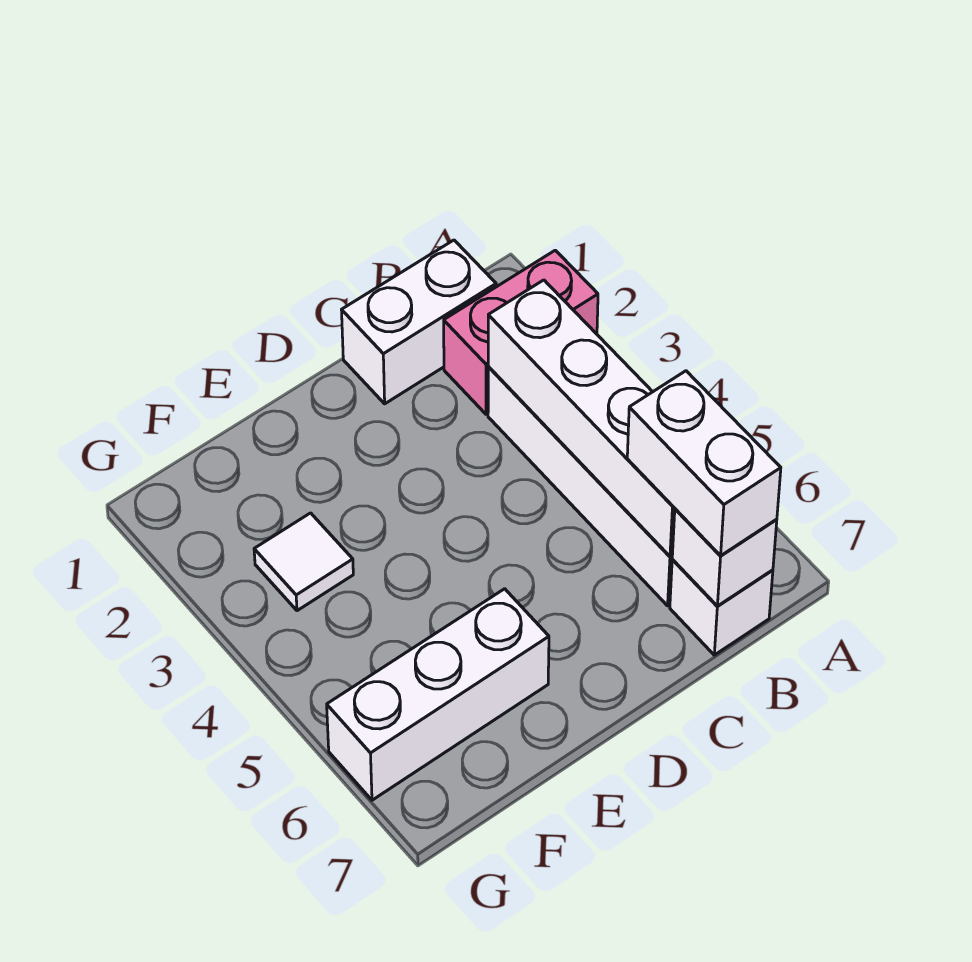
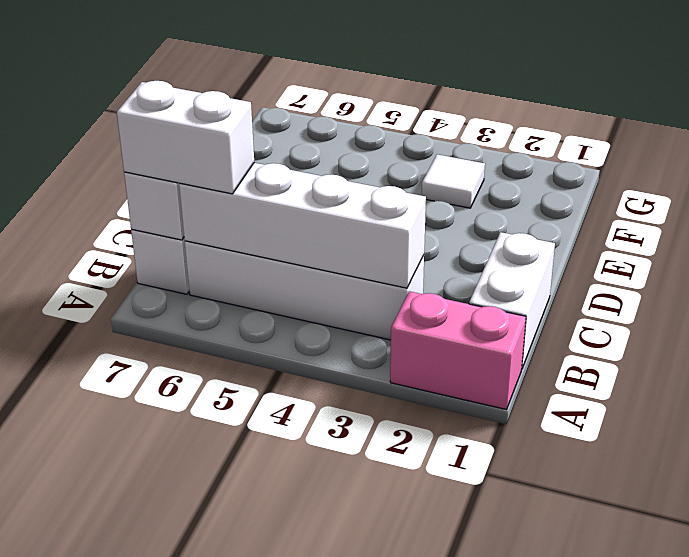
pink 1x2 brick [444,250,598,414] -> pink 1x2 brick turned to [390,291,526,409]
white 1x3 brick [327,589,549,800] -> none

